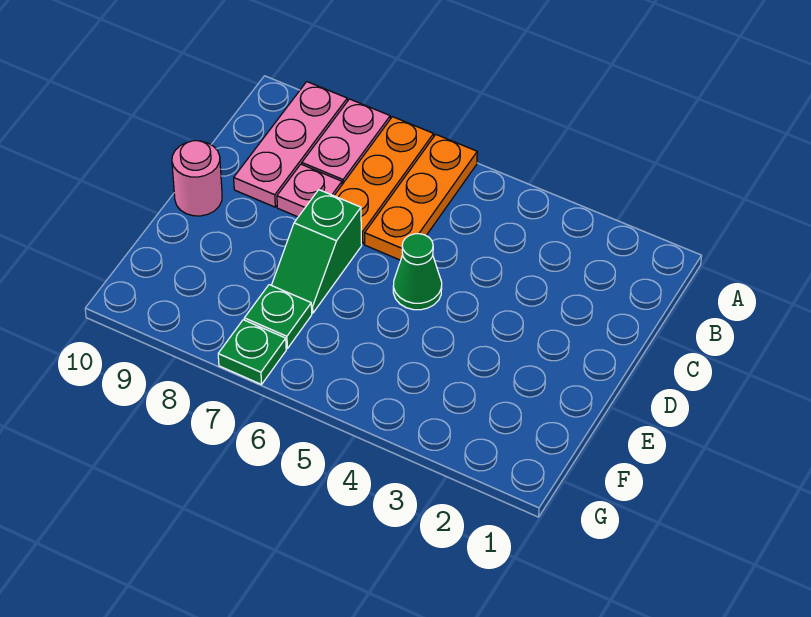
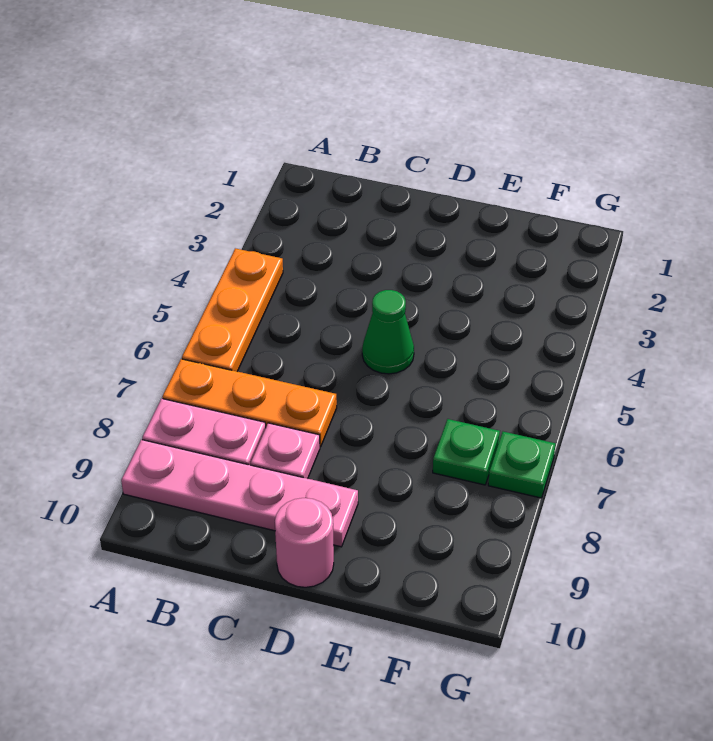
orange 1x3 plate [365,135,477,260] -> orange 1x3 plate turned to [182,248,283,371]
pink 1x3 plate [234,82,347,207] -> pink 1x4 plate [121,440,358,547]
green 1x2 slope [272,190,362,313] -> none

